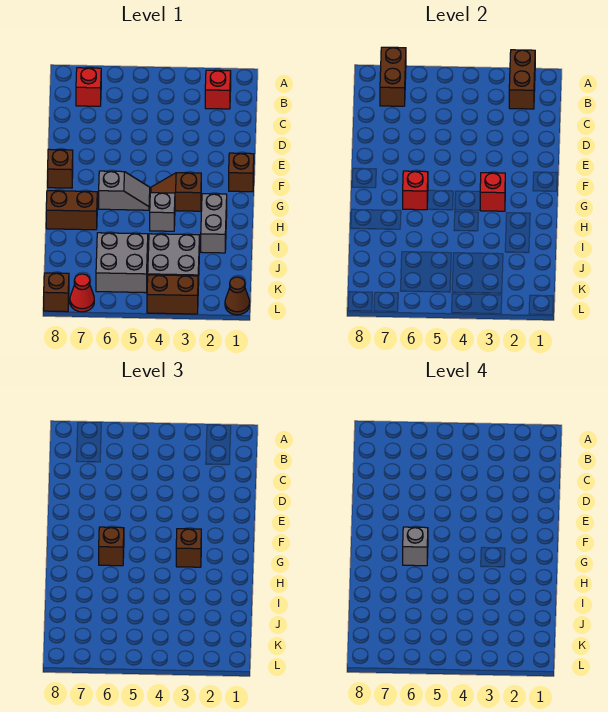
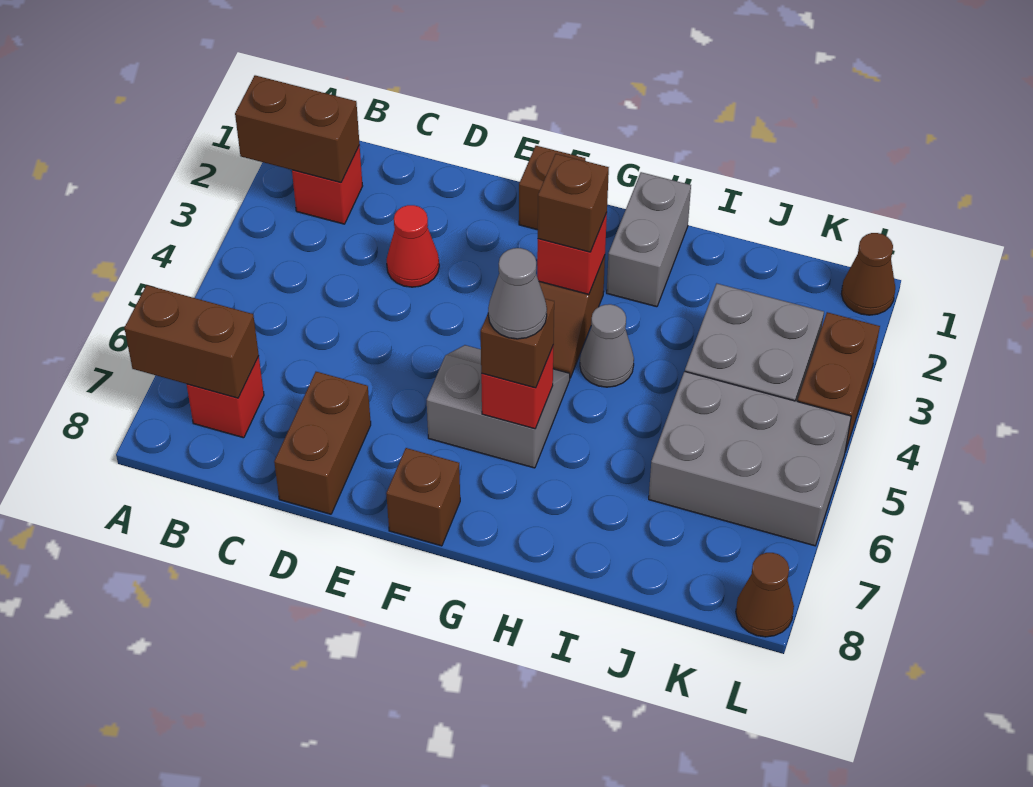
grey 1x2 slope [99,171,150,210] -> grey 2x2 slope [427,345,570,468]
grey 1x1 brick [403,527,428,566] -> grey 1x1 cone [488,248,547,339]
grey 1x2 brick [201,194,227,253] -> grey 1x2 brick turned to [607,172,691,307]
grey 1x1 brick [150,193,175,231] -> grey 1x1 cone [580,304,634,387]
brown 1x2 brick [46,191,97,230] -> brown 1x2 brick moved to [274,372,371,514]
grey 2x2 brick [96,233,148,293] -> grey 2x3 brick [649,371,851,546]
red 1x1 cone [70,274,94,312] -> red 1x1 cone moved to [386,205,439,287]
brown 1x1 brick [44,273,69,312] -> brown 1x1 cone [736,553,794,637]

